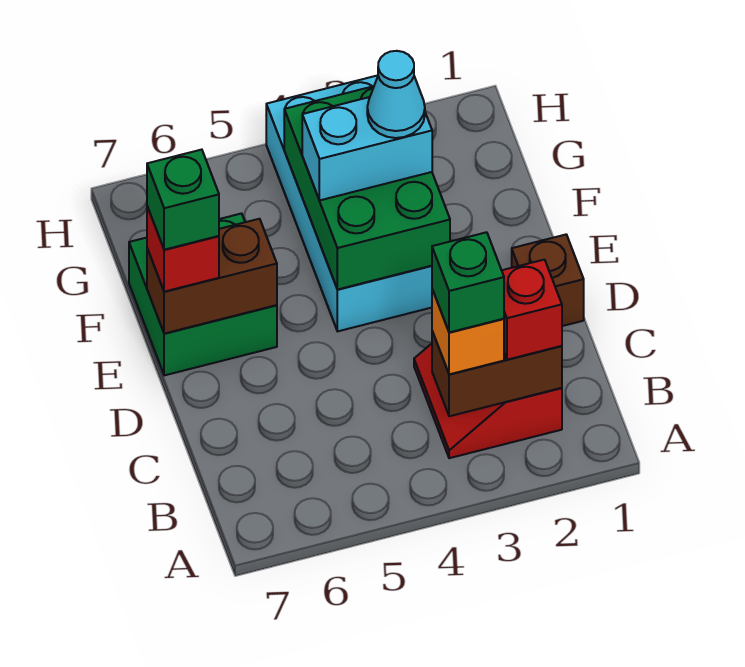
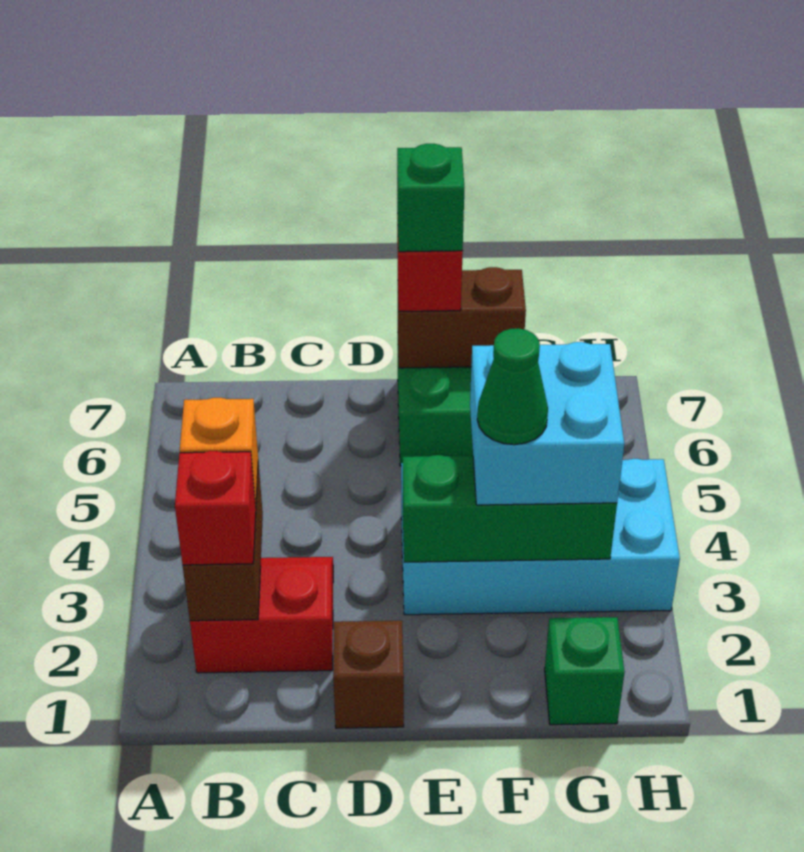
green 1x1 brick [432,232,504,332] -> green 1x1 brick moved to [545,617,625,725]
green 2x3 brick [284,86,450,290] -> green 1x3 brick [403,455,617,562]
brown 1x2 brick [147,219,277,334] -> brown 1x2 brick turned to [398,267,526,368]
cyan 1x2 brick [302,97,432,200] -> cyan 2x2 brick [470,342,624,505]
cyan 1x1 cone [367,51,425,138] -> green 1x1 cone [477,328,548,445]

